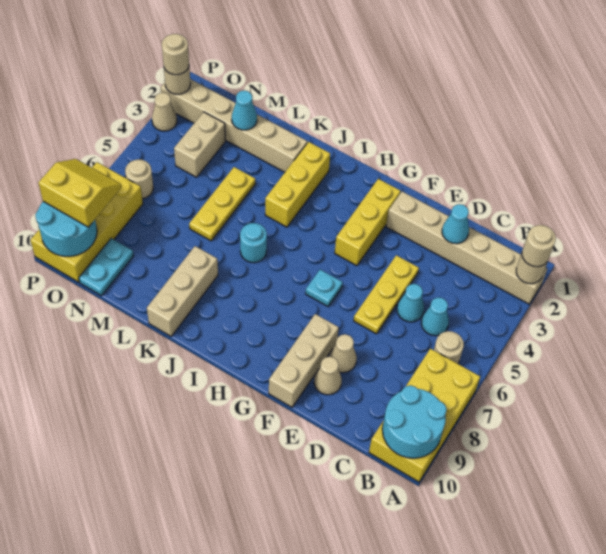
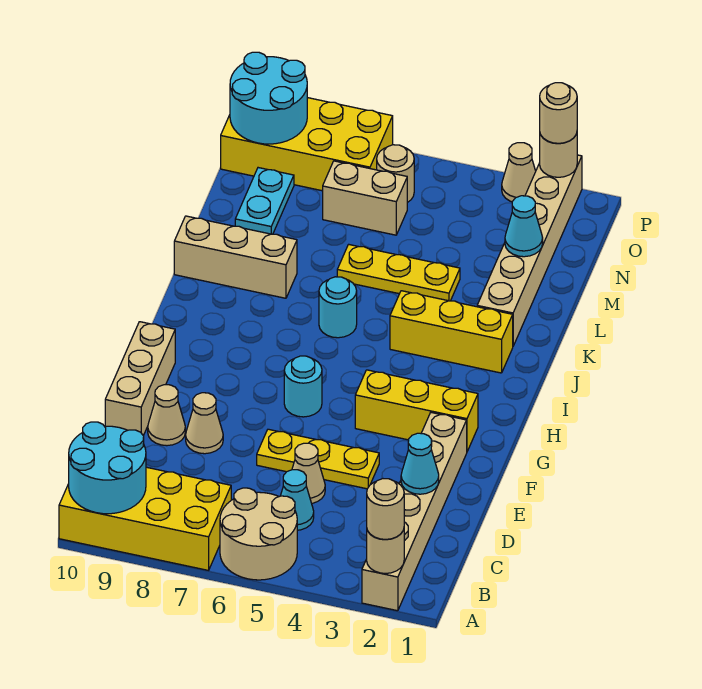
tan 1x1 round brick [434,331,464,364] -> tan 2x2 round brick [220,488,297,580]
cyan 1x1 cone [397,284,424,322] -> tan 1x1 cone [292,443,325,503]
tan 1x3 brick [269,314,339,407] -> tan 1x3 brick turned to [105,322,175,436]
cyan 1x1 plate [306,270,343,306] -> cyan 1x1 round brick [284,356,322,417]
tan 1x2 brick [174,112,225,177] -> tan 1x2 brick moved to [323,161,407,235]
cyan 1x2 plate [79,238,134,296] -> cyan 1x2 plate turned to [235,168,294,234]
yellow 2x2 slope [39,159,122,227] -> none

